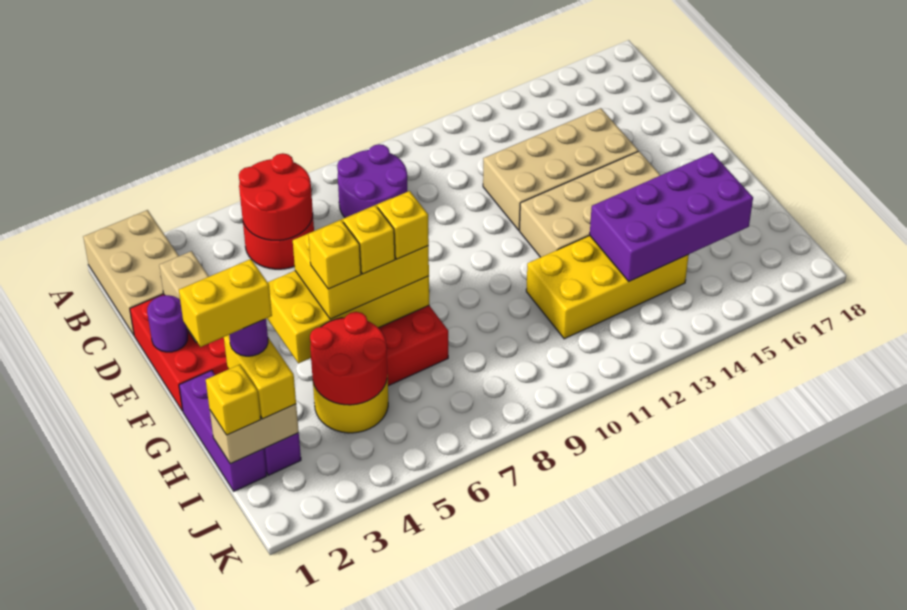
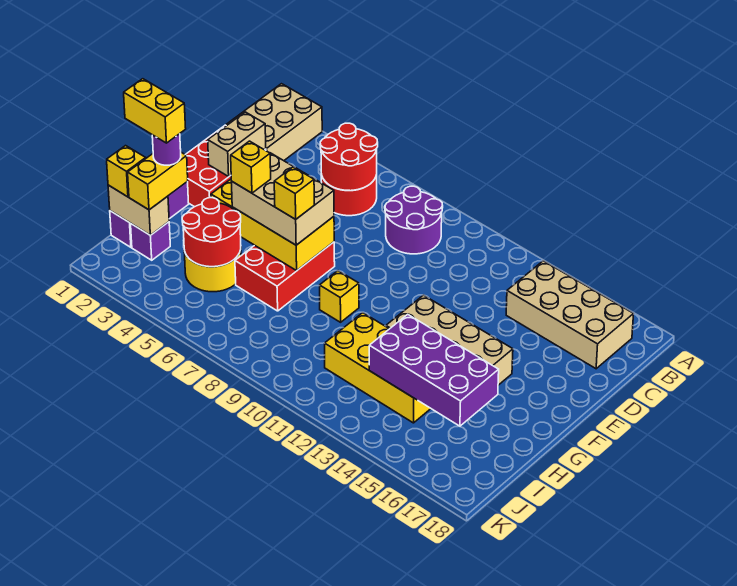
tan 2x4 brick [483,108,638,230] -> tan 2x4 brick moved to [506,261,634,369]
purple 1x1 round brick [147,295,188,352] -> none
yellow 2x3 brick [293,199,429,319] -> tan 2x3 brick [231,153,334,245]
yellow 1x1 brick [343,205,395,274] -> yellow 1x1 brick moved to [320,271,359,322]

